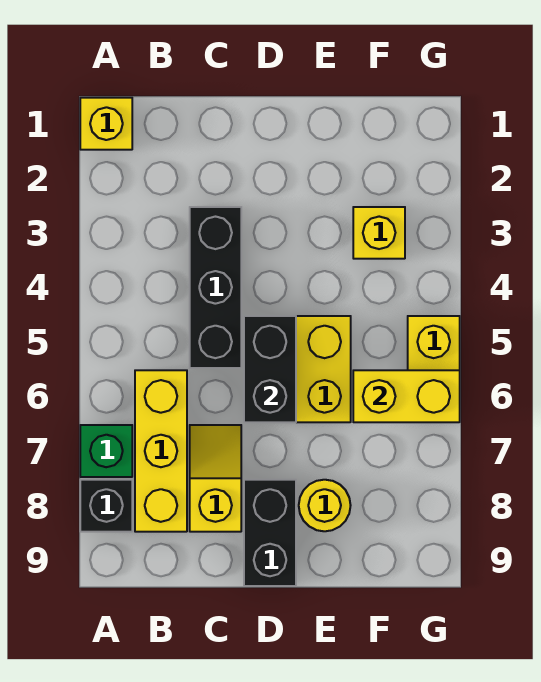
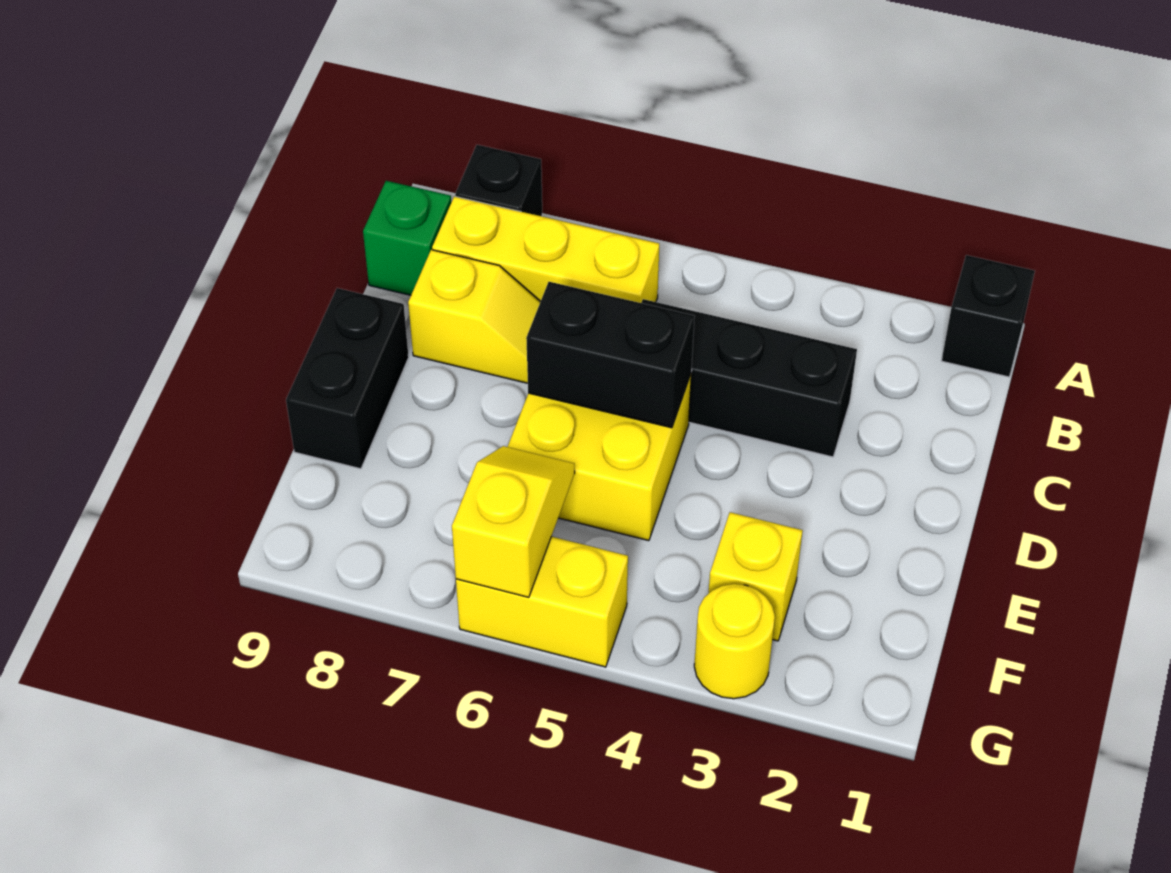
yellow 1x1 brick [80,98,132,150] -> black 1x1 brick [942,255,1035,377]
green 1x1 brick [80,425,132,477] -> green 1x1 brick moved to [363,181,451,295]
black 1x2 brick [244,480,296,586] -> black 1x2 brick turned to [286,288,409,469]
yellow 1x1 round brick [299,480,351,531] -> yellow 1x1 round brick moved to [694,584,775,699]
yellow 1x2 brick [353,370,460,422] -> yellow 1x2 slope [452,446,575,597]

